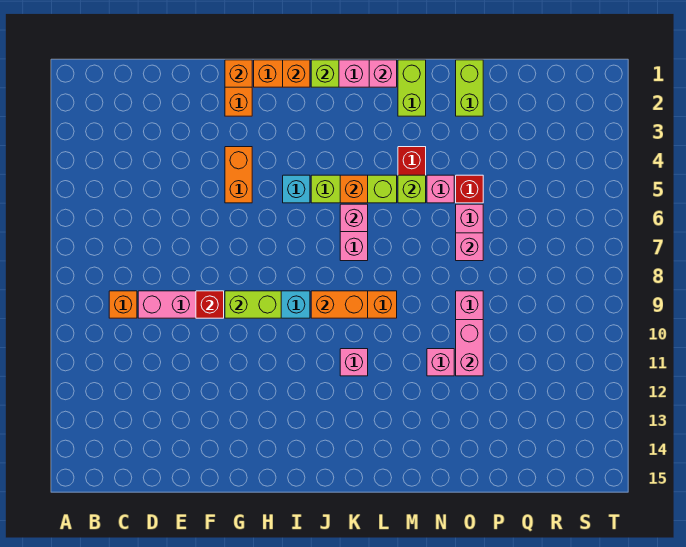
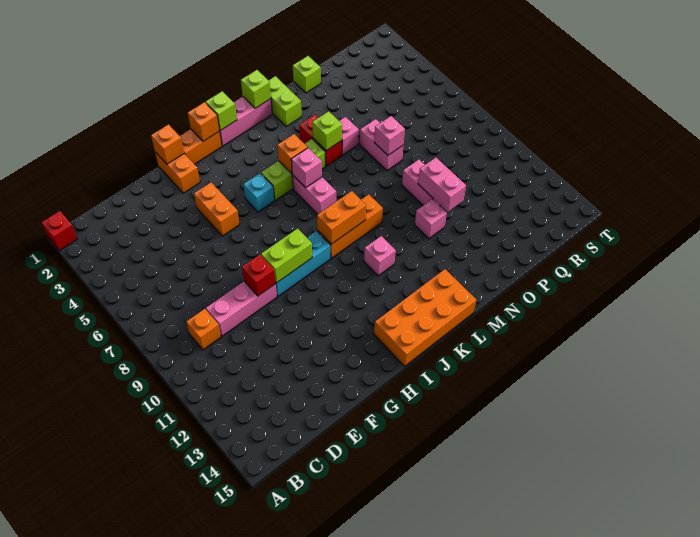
none -> orange 2x4 brick [374,269,476,366]
pink 1x1 brick [369,60,397,87] -> lime 1x1 brick [241,70,271,108]
lime 1x2 brick [456,60,483,116] -> lime 1x1 brick [293,56,321,93]
red 1x1 brick [456,175,483,203] -> red 1x1 brick moved to [41,211,77,251]

